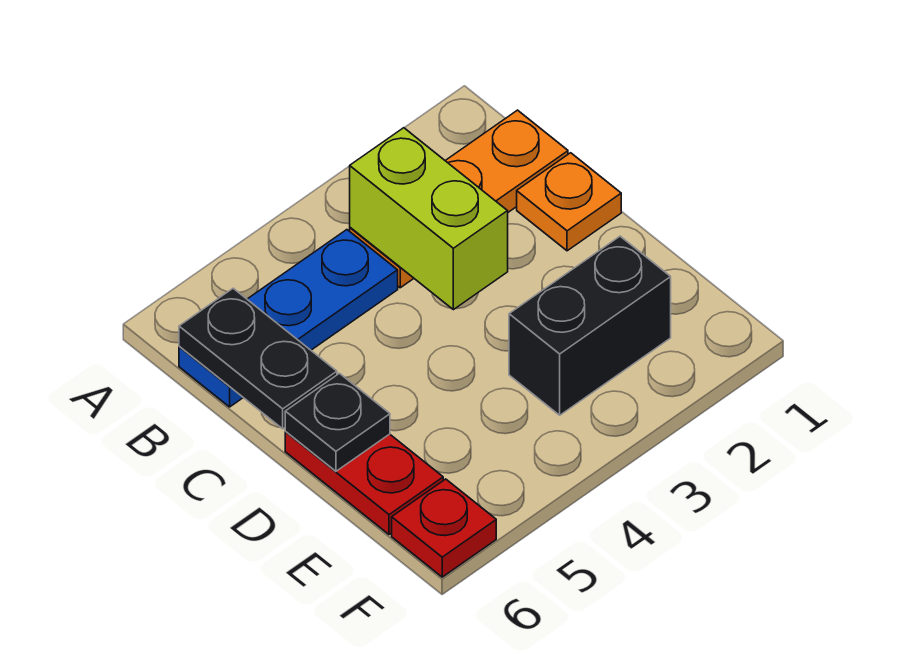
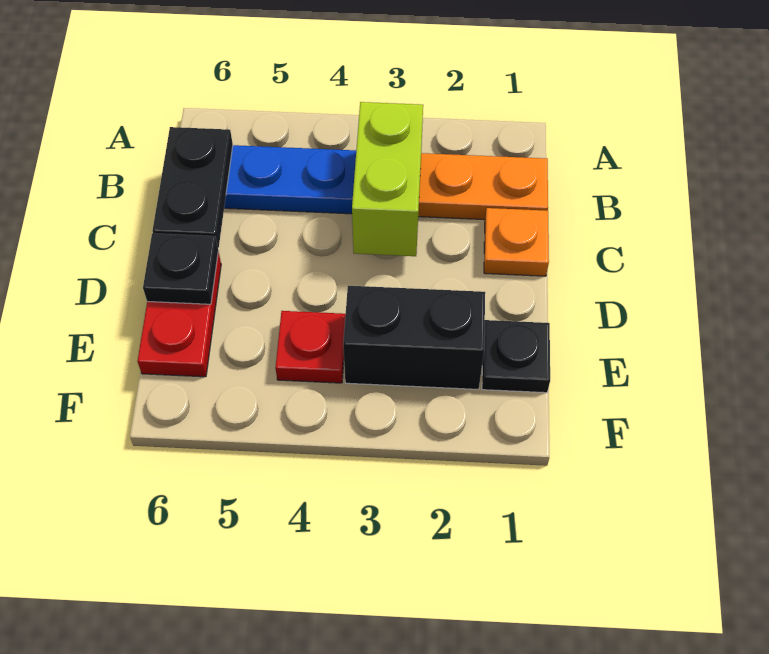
none -> black 1x1 plate [482,320,550,393]
red 1x1 plate [392,479,496,577] -> red 1x1 plate moved to [275,311,346,383]

